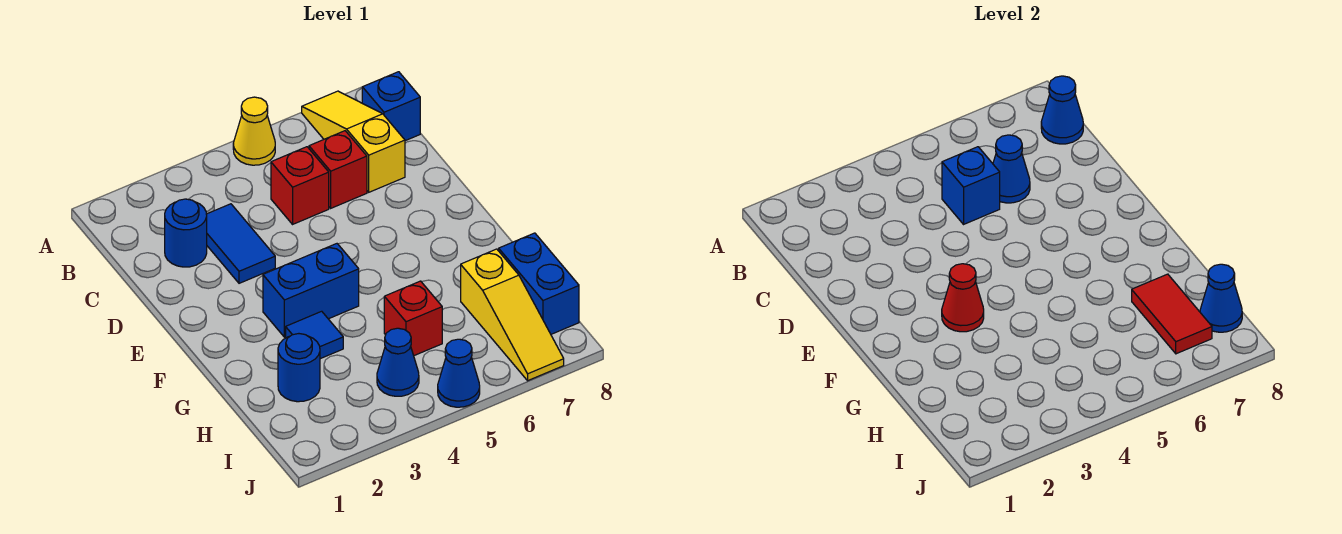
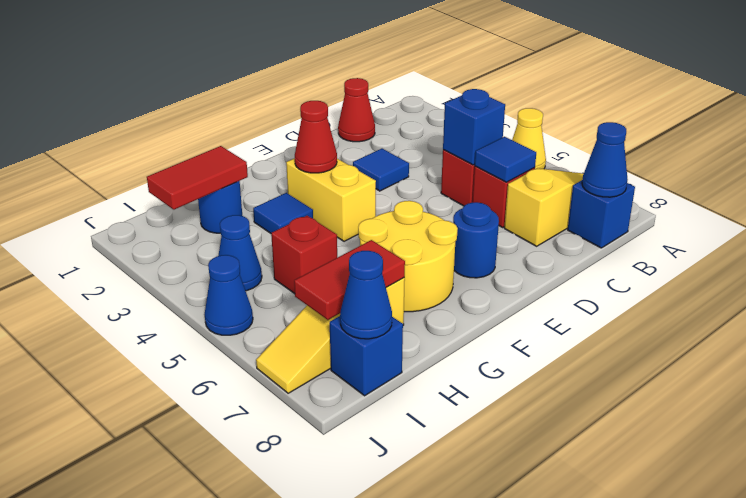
none -> red 1x1 cone [338,78,375,142]
blue 1x1 round brick [165,199,207,267] -> blue 1x1 round brick moved to [453,202,499,278]
blue 1x2 tile [206,204,275,283] -> blue 1x1 tile [353,149,409,191]
blue 1x1 cone [993,135,1030,203] -> blue 1x1 tile [474,137,536,182]
blue 1x2 brick [263,244,359,337] -> yellow 1x2 brick [286,158,376,241]
none -> yellow 2x2 round brick [358,201,458,312]
none -> red 1x2 tile [147,146,248,210]
blue 1x2 brick [499,233,579,334] -> blue 1x1 brick [330,316,403,396]

